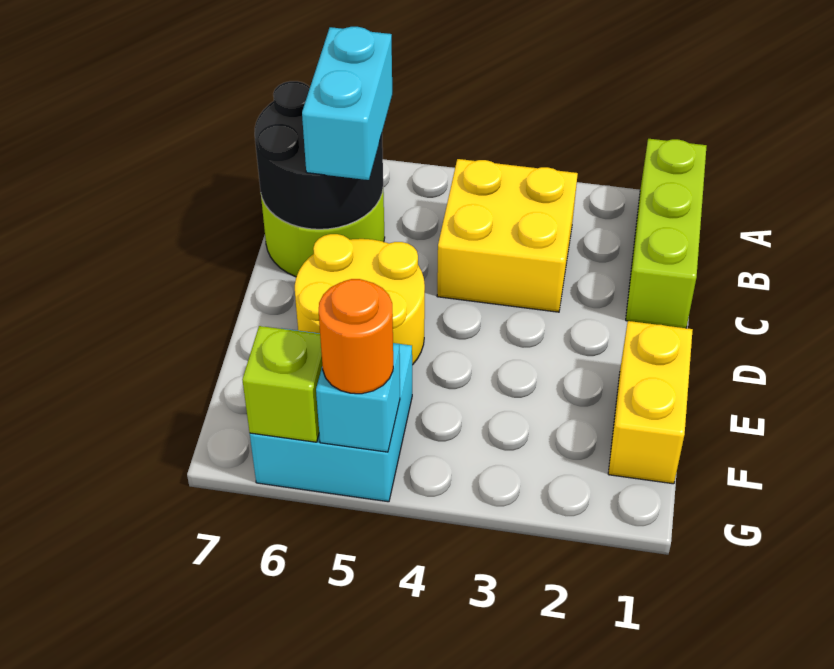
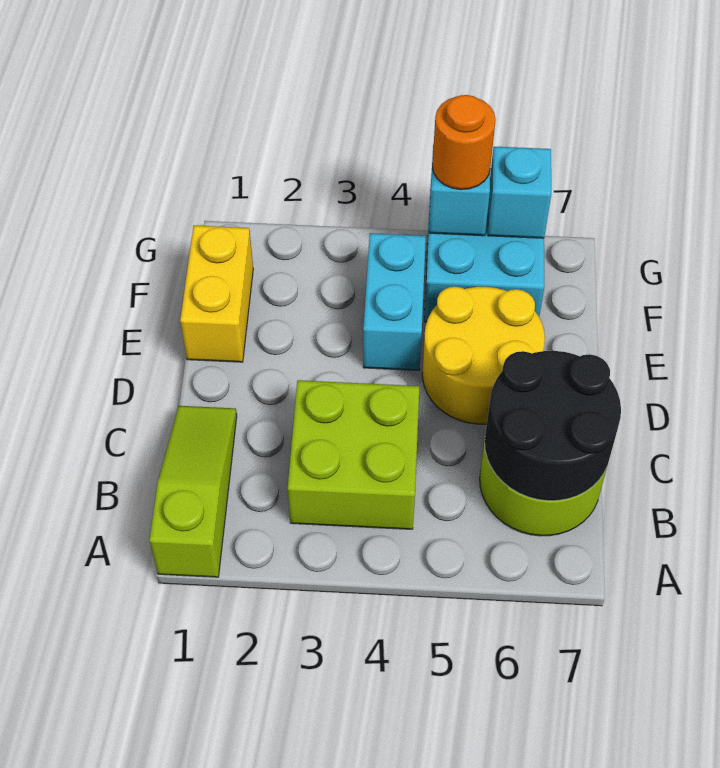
lime 1x3 brick [626,139,707,328] -> lime 1x3 slope [149,406,237,577]
yellow 2x2 brick [437,159,578,312] -> lime 2x2 brick [288,380,420,529]
cyan 1x2 brick [302,27,392,180] -> cyan 1x2 brick moved to [363,233,426,370]
lime 1x1 brick [242,326,322,442] -> cyan 1x1 brick [488,147,551,238]

